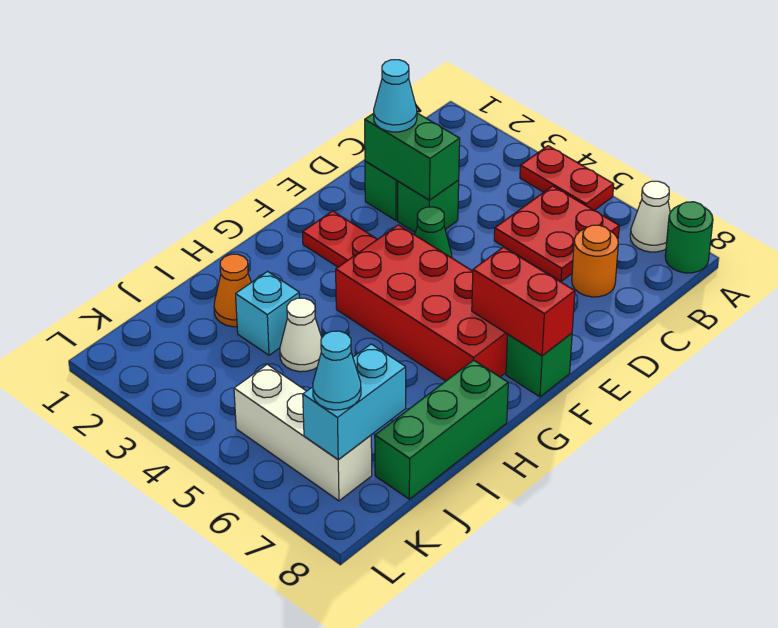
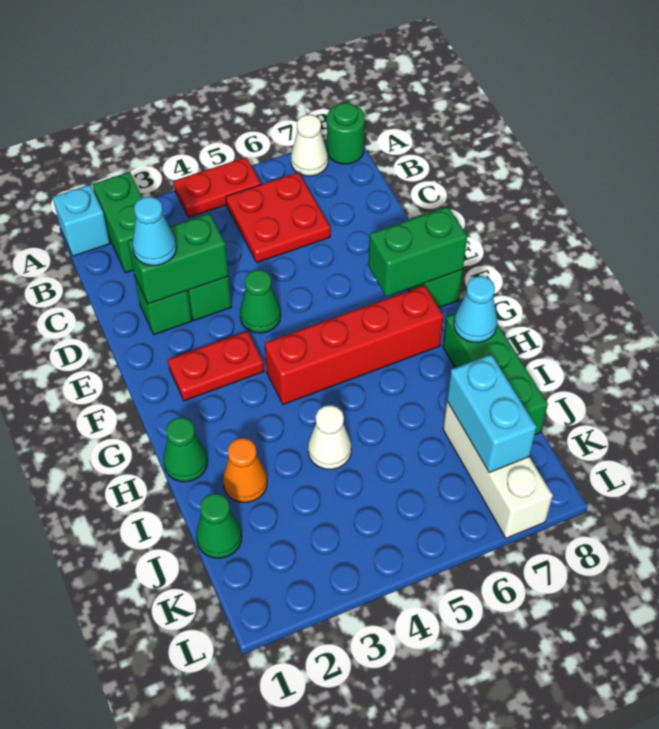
none -> green 1x2 brick [93,172,142,273]
orange 1x1 round brick [572,225,618,297] -> none
red 2x4 brick [336,225,508,381] -> red 1x4 brick [265,285,444,405]
red 1x2 brick [472,247,575,356] -> green 1x2 brick [369,207,467,297]
none -> green 1x1 cone [163,417,208,482]
cyan 1x1 brick [236,272,300,355] -> cyan 1x1 brick moved to [53,185,110,256]
none -> green 1x1 cone [196,494,242,558]
white 1x3 brick [234,364,372,501] -> white 1x3 brick turned to [443,402,553,538]
cyan 1x1 cone [313,331,361,410] -> cyan 1x1 cone moved to [454,276,497,343]

